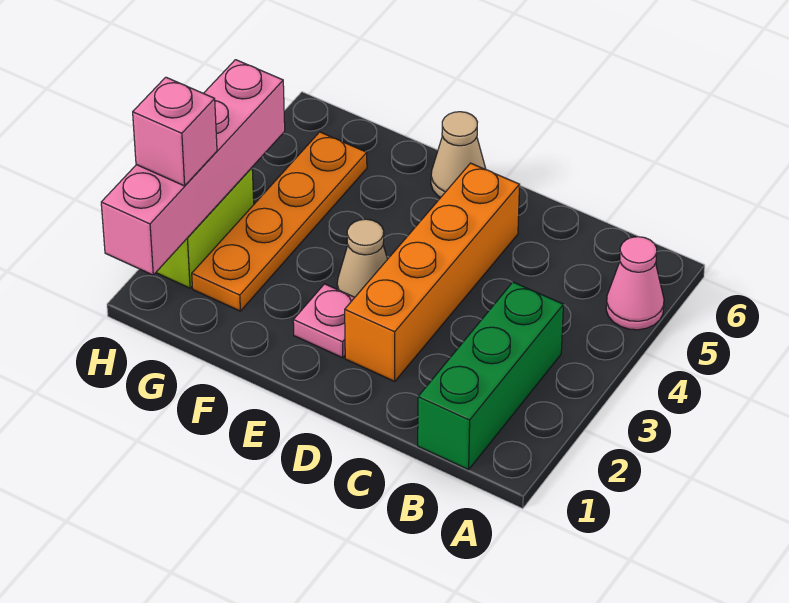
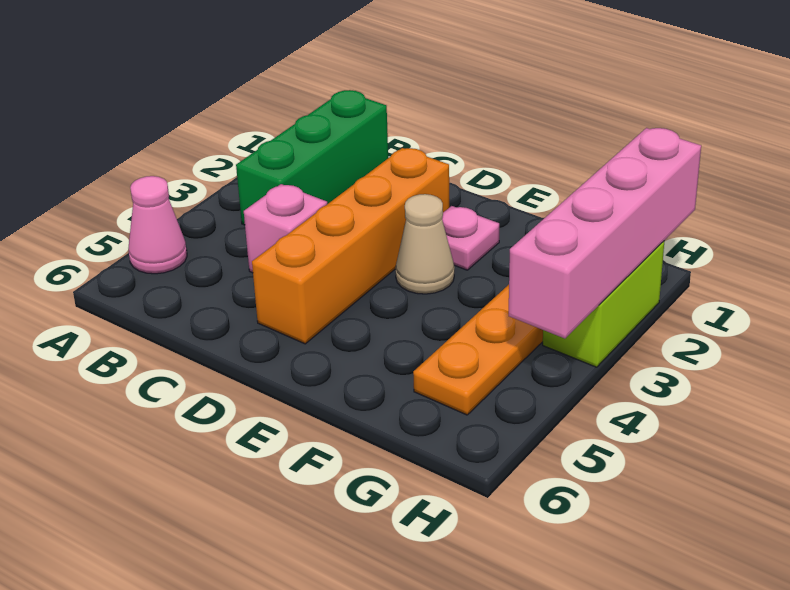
tan 1x1 cone [431,112,486,198] -> none
pink 1x1 brick [133,77,217,186] -> pink 1x1 brick moved to [244,184,327,273]

